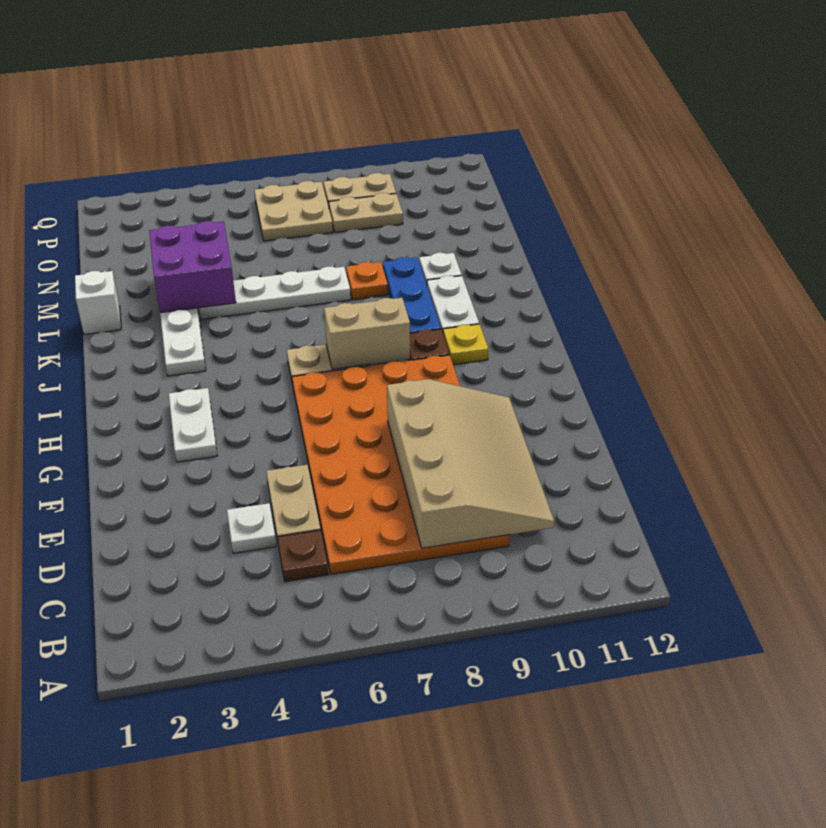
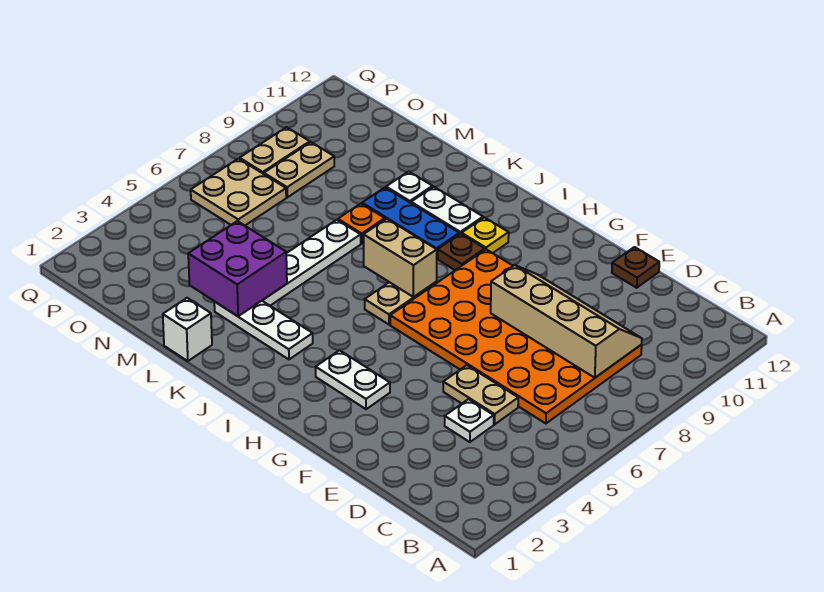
brown 1x1 plate [278,530,328,582] -> brown 1x1 plate moved to [612,247,659,288]
tan 3x4 slope [387,379,554,548] -> tan 2x4 slope [491,265,642,378]
tan 1x2 brick [324,298,410,369] -> tan 1x2 brick turned to [364,219,437,297]

